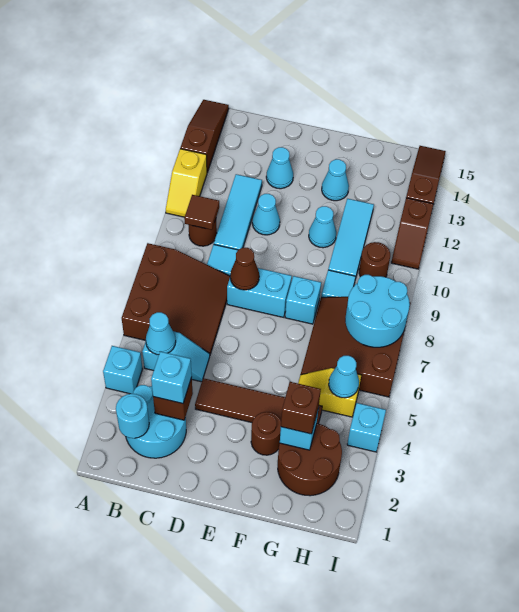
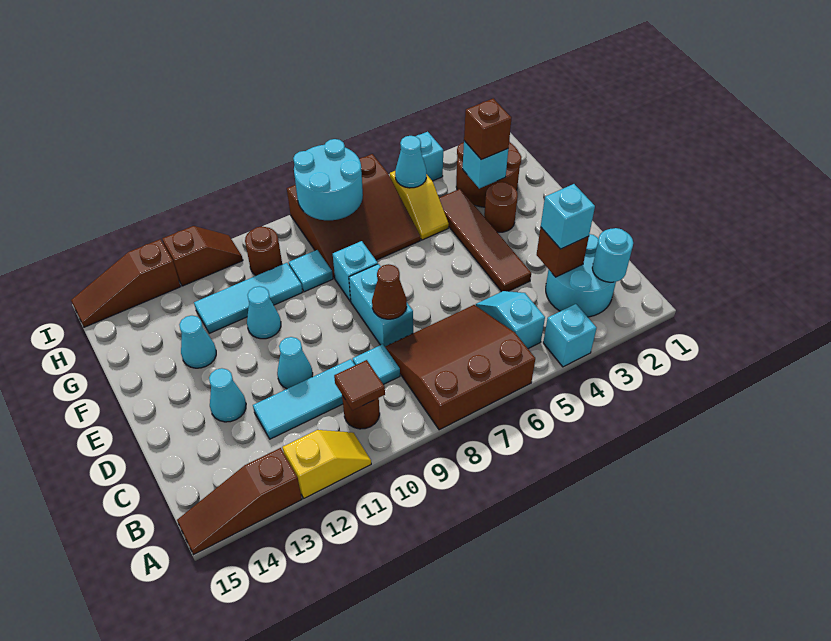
cyan 1x1 cone [146,312,176,355] -> none

